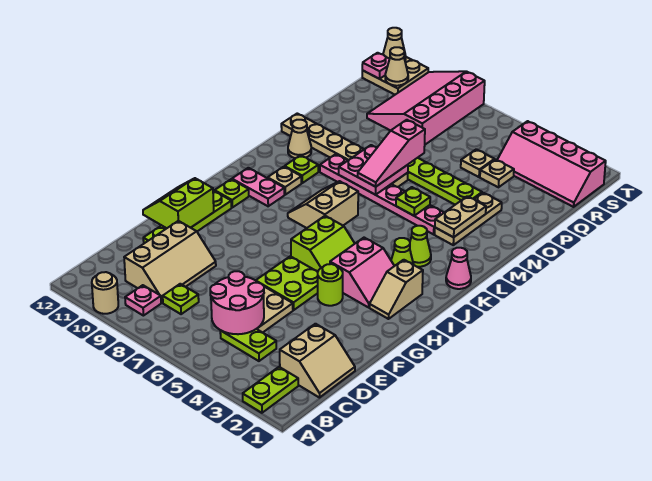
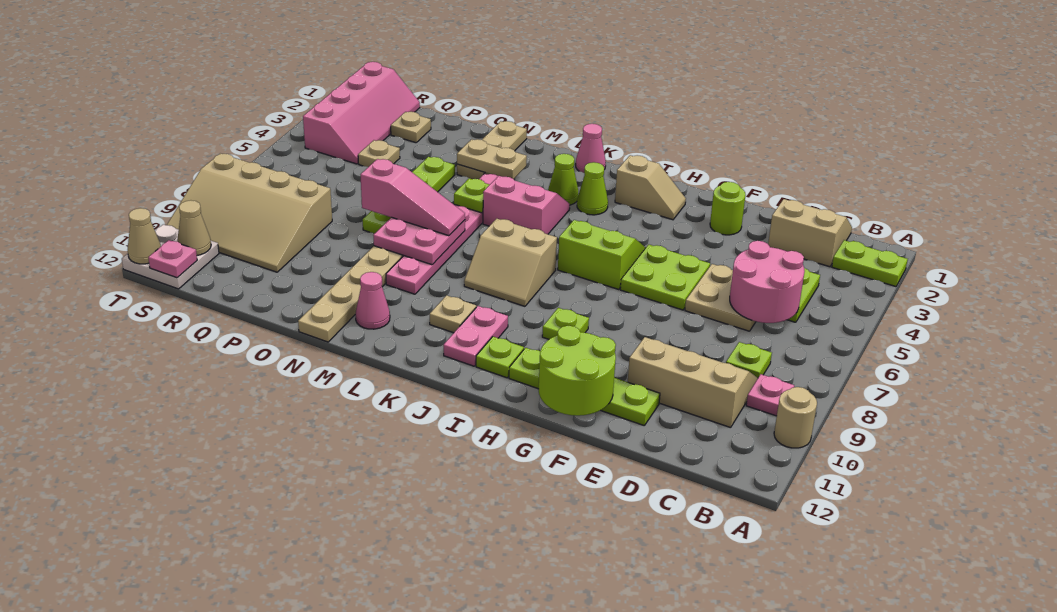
lime 2x2 slope [143,178,214,228] -> lime 2x2 round brick [539,326,616,416]
lime 1x1 round brick [318,264,343,306] -> lime 1x1 round brick moved to [710,182,745,235]
pink 2x2 slope [330,238,394,307] -> pink 2x2 slope moved to [483,176,570,234]
lime 1x1 plate [285,155,318,183] -> lime 1x1 plate moved to [542,308,589,339]
tan 1x3 plate [435,193,502,245] -> tan 1x3 plate turned to [457,121,527,179]
tan 1x1 cone [288,120,311,158] -> pink 1x1 cone [355,272,390,329]
tan 1x1 plate [461,149,494,177] -> tan 1x1 plate moved to [391,112,431,143]
pink 3x4 slope [367,71,485,145] -> tan 3x4 slope [167,153,332,272]
tan 2x2 plate [362,57,428,95] -> white 2x2 plate [122,224,219,289]

